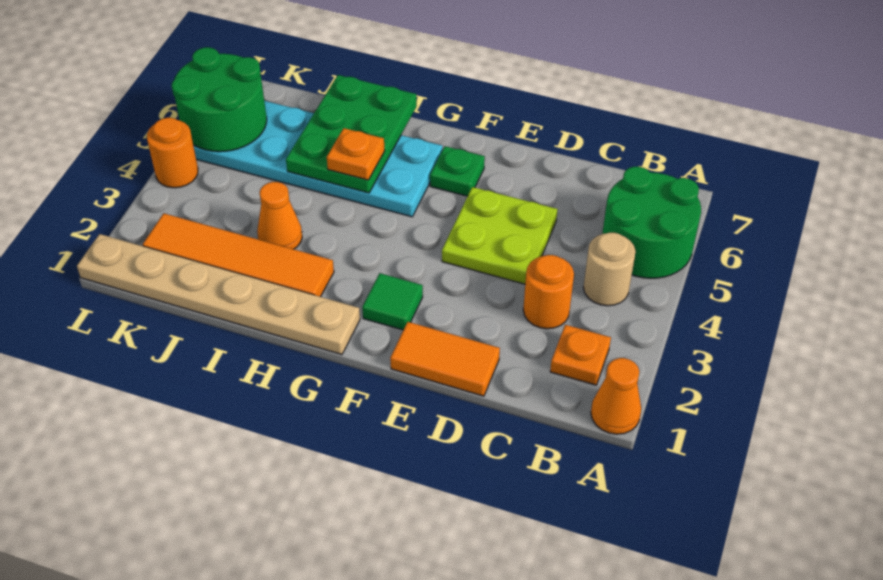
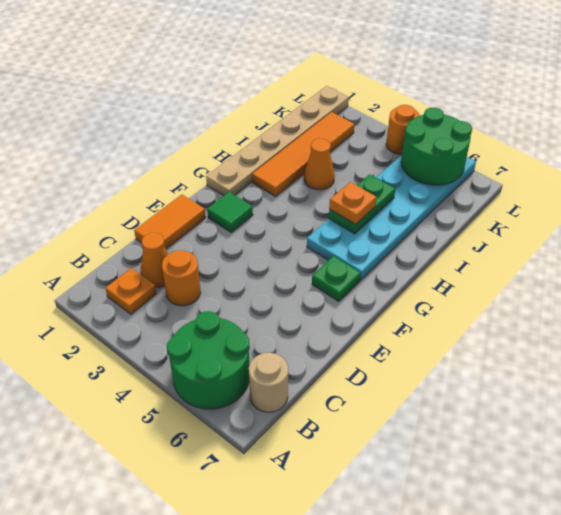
orange 1x1 cone [591,358,641,434] -> orange 1x1 cone moved to [140,233,168,287]
tan 1x1 round brick [583,233,635,306] -> tan 1x1 round brick moved to [249,353,288,412]
lime 2x2 plate [442,187,558,284] -> none
green 2x3 plate [286,75,417,193] -> green 1x2 plate [329,174,395,234]

